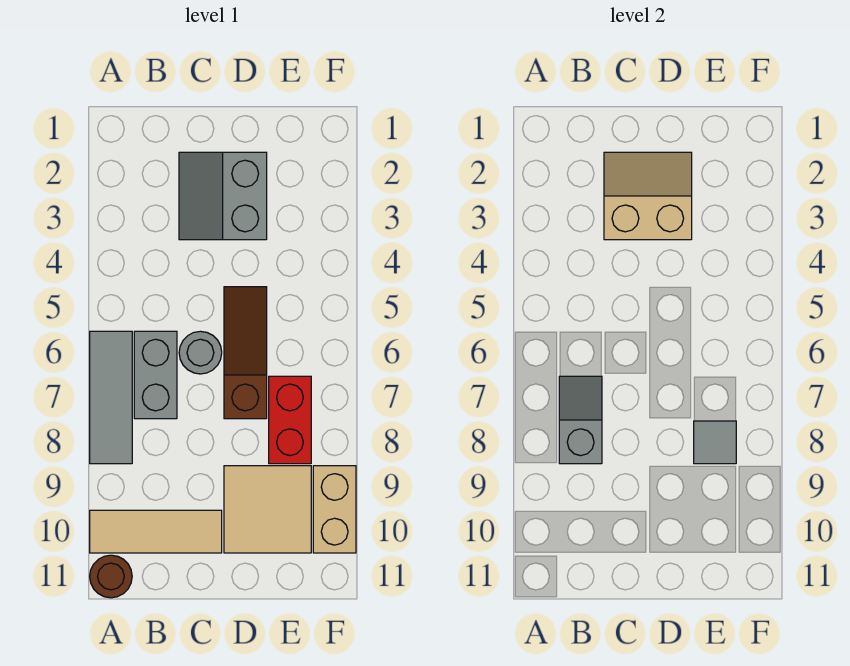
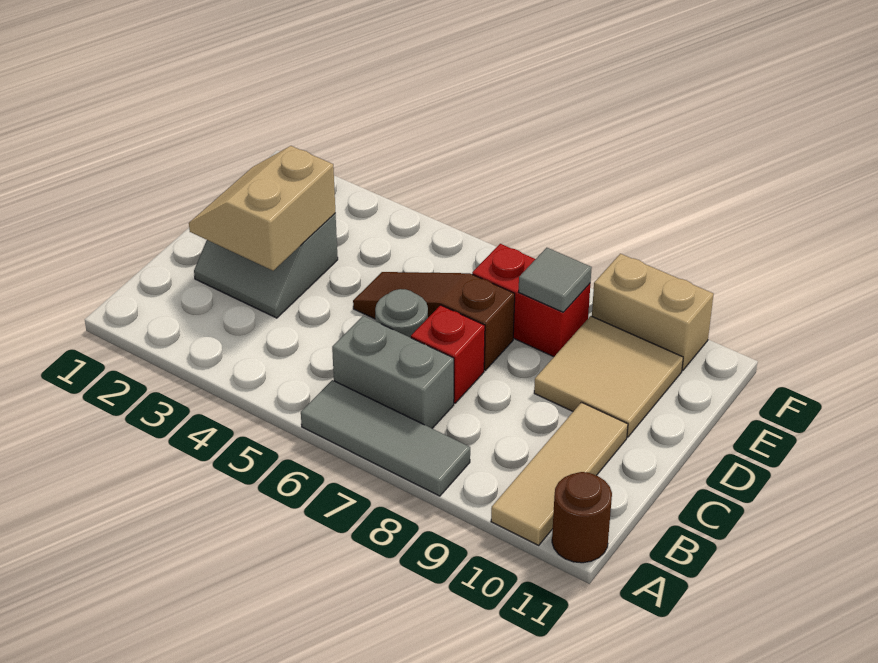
grey 1x2 slope [559,376,602,464] -> none
none -> red 1x1 brick [411,305,485,403]

